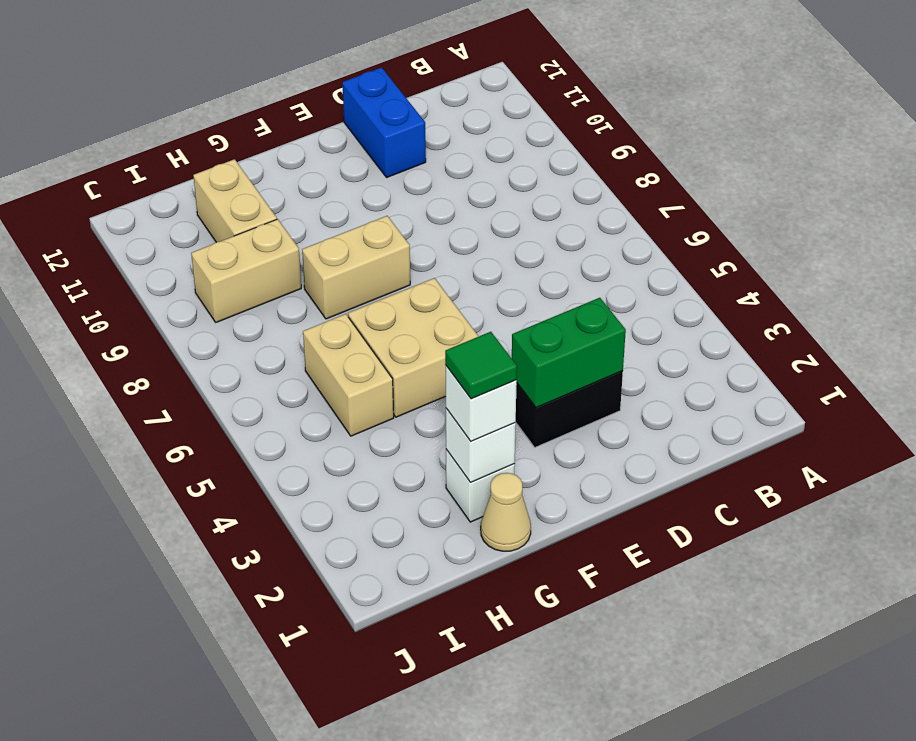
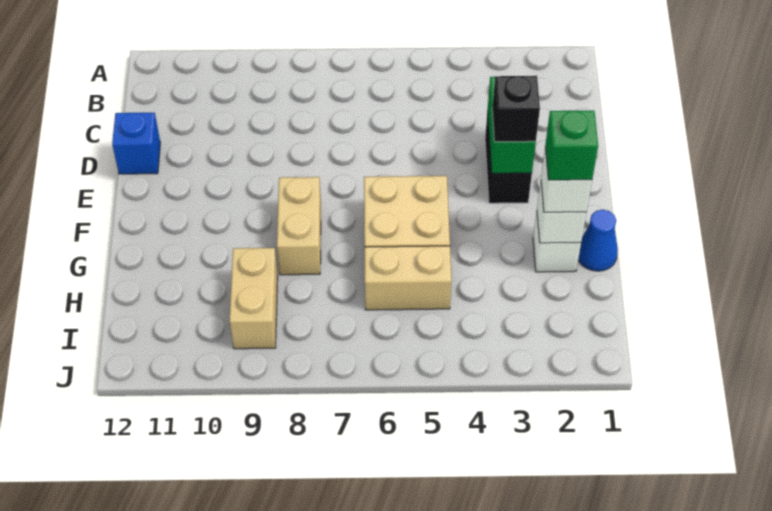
blue 1x2 brick [342,67,426,178] -> blue 1x1 brick [112,113,160,174]
none -> black 1x1 brick [492,76,540,142]
tan 1x1 cone [481,473,531,551] -> blue 1x1 cone [578,210,618,271]
green 1x1 tile [445,332,517,399] -> green 1x1 brick [545,111,598,180]
tan 1x2 brick [193,159,277,242] -> none

